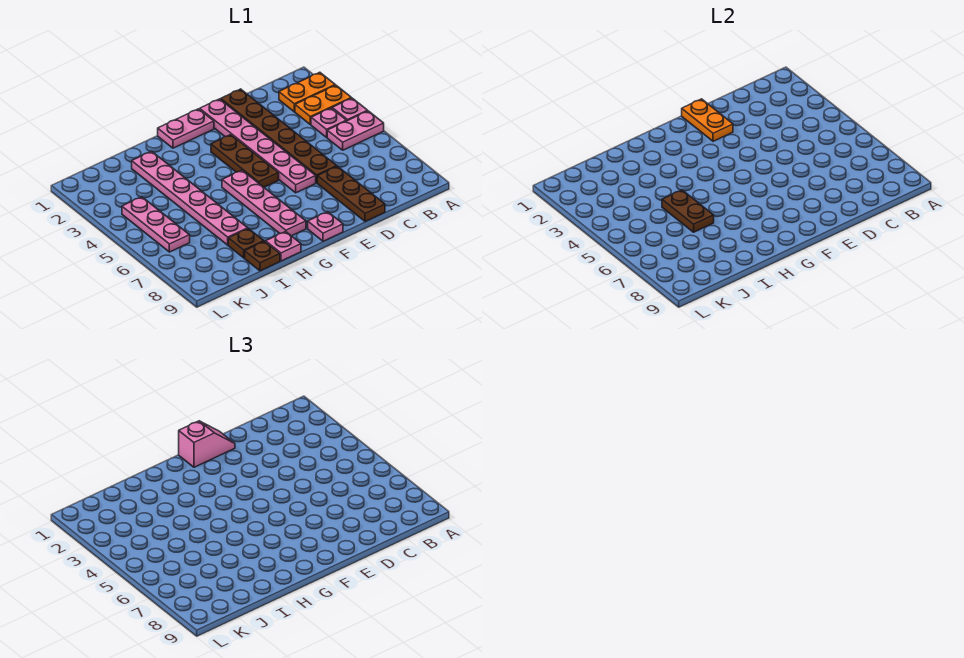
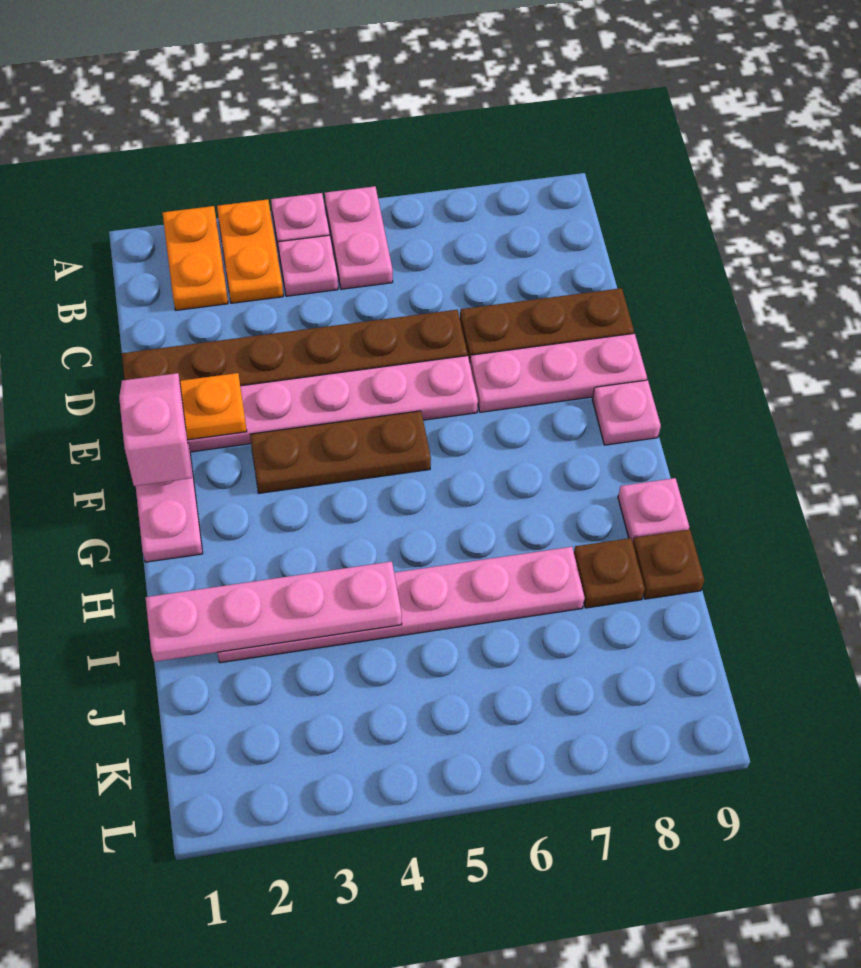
pink 1x4 plate [222,170,306,236] -> pink 1x4 plate moved to [145,562,402,662]
brown 1x2 plate [662,190,714,232] -> none
pink 1x3 plate [122,197,190,252] -> pink 1x3 plate moved to [470,333,647,412]

